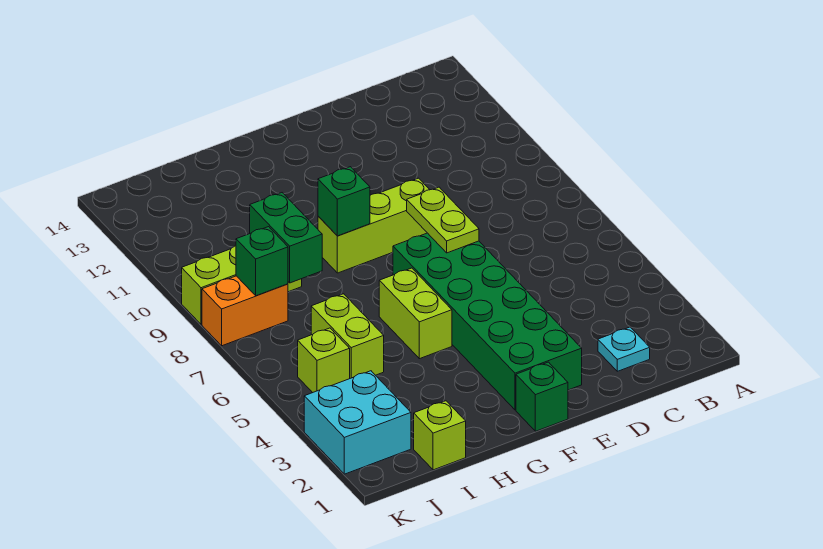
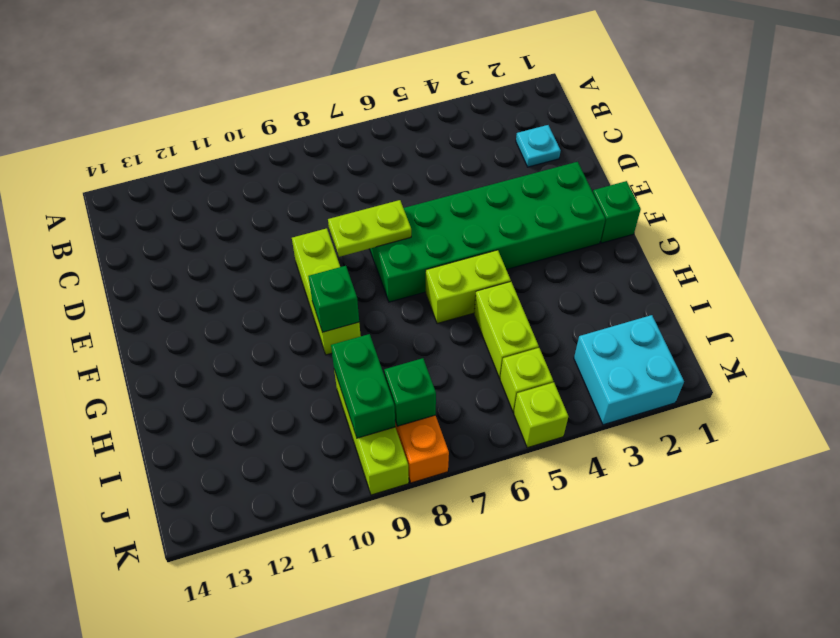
lime 1x1 brick [414,401,466,470] -> lime 1x1 brick moved to [514,382,568,448]
lime 1x2 brick [311,294,384,378] -> lime 1x2 brick turned to [474,282,539,378]
green 1x2 brick [250,193,322,283] -> green 1x2 brick turned to [331,334,395,438]

